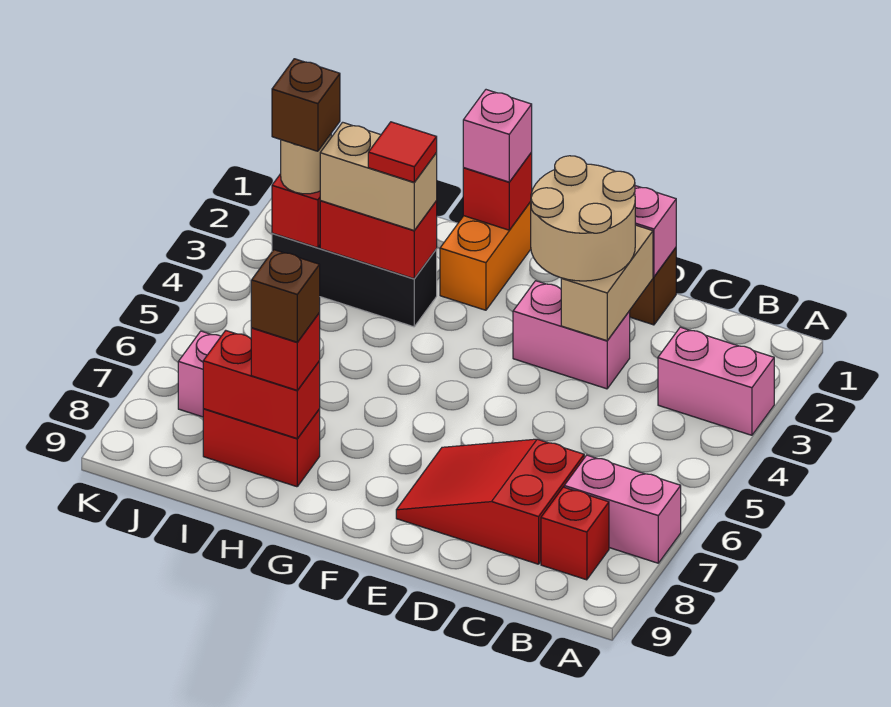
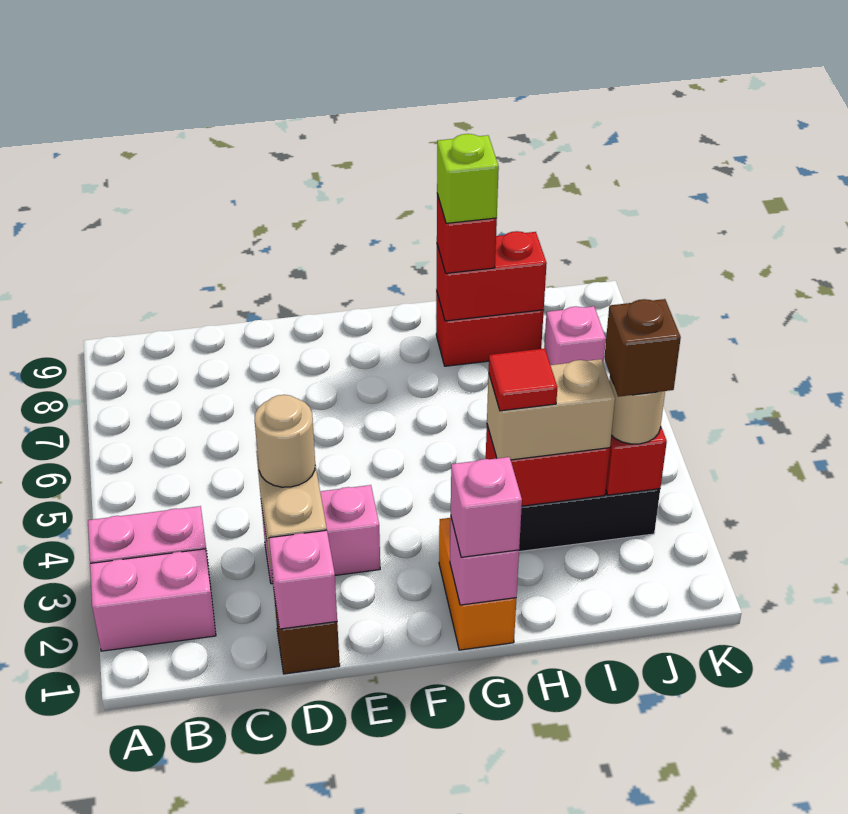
pink 1x2 brick [564,455,681,563] -> pink 1x2 brick moved to [90,549,216,651]
red 1x1 brick [541,487,609,580] -> none
red 2x3 slope [396,439,584,564] -> none
tan 2x2 round brick [531,156,635,281] -> tan 1x1 round brick [255,395,315,487]
red 1x1 brick [463,153,532,230] -> pink 1x1 brick [450,518,519,605]
brown 1x1 brick [251,250,320,342] -> lime 1x1 brick [437,134,499,223]

